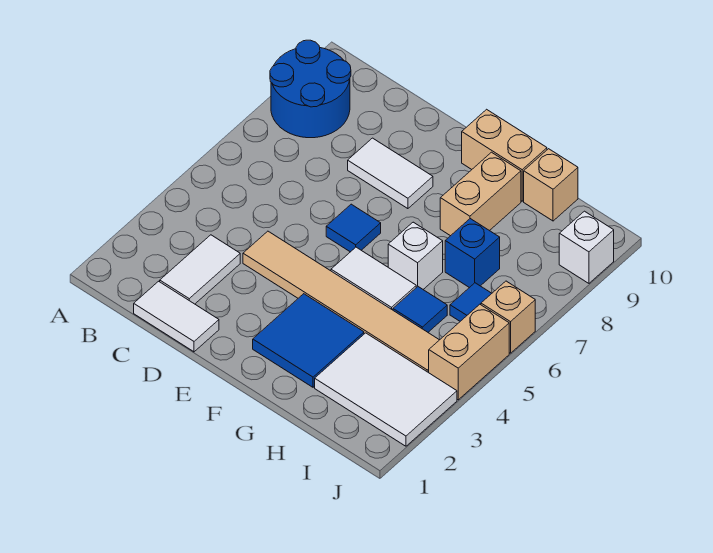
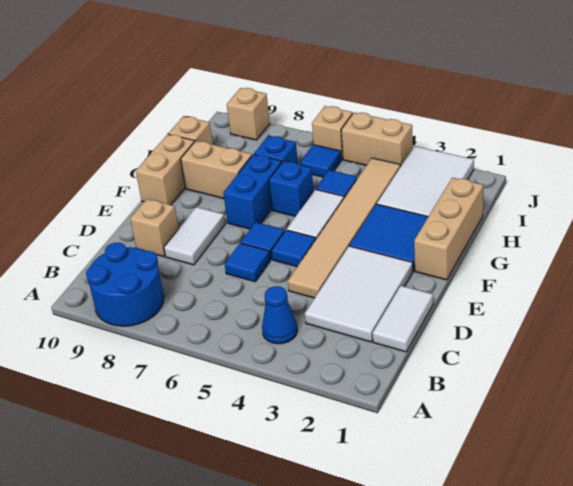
none -> blue 1x1 cone [262,286,297,344]
white 1x2 tile [160,235,240,304] -> white 2x3 tile [305,246,413,342]
none -> blue 1x1 tile [225,243,270,282]
none -> tan 1x1 brick [130,199,179,257]
none -> blue 1x1 tile [272,230,316,267]
none -> tan 1x3 brick [414,178,483,280]
none -> blue 1x2 brick [223,154,282,229]
white 1x1 brick [388,222,443,289] -> blue 1x1 brick [269,161,314,216]
white 1x1 brick [559,211,614,283] -> tan 1x1 brick [227,88,270,140]

